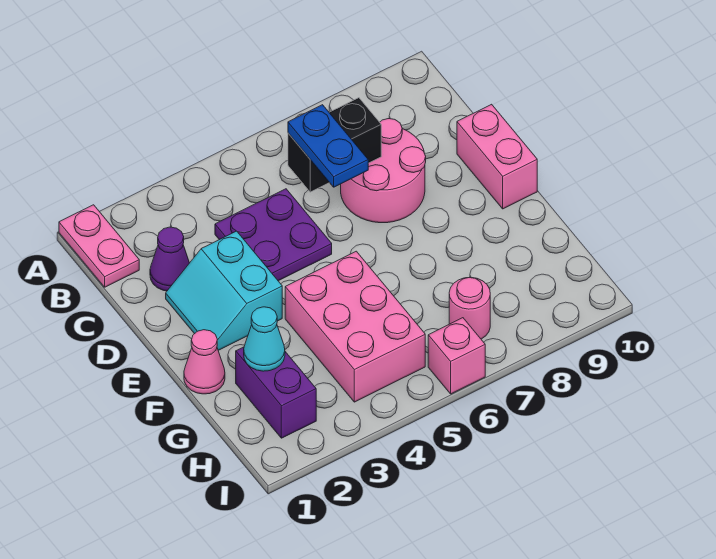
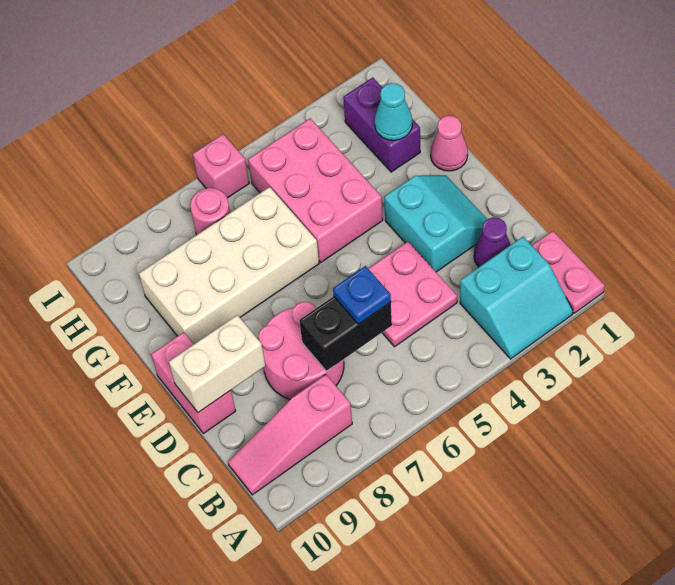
none -> cyan 2x2 slope [460,237,573,359]
none -> pink 1x3 slope [228,374,352,495]
purple 2x2 plate [215,189,332,281] -> pink 2x2 plate [368,242,457,347]
blue 1x2 plate [288,105,368,187] -> blue 1x1 plate [333,266,391,324]
none -> white 1x2 brick [169,315,265,413]
none -> white 2x4 brick [139,187,319,344]

